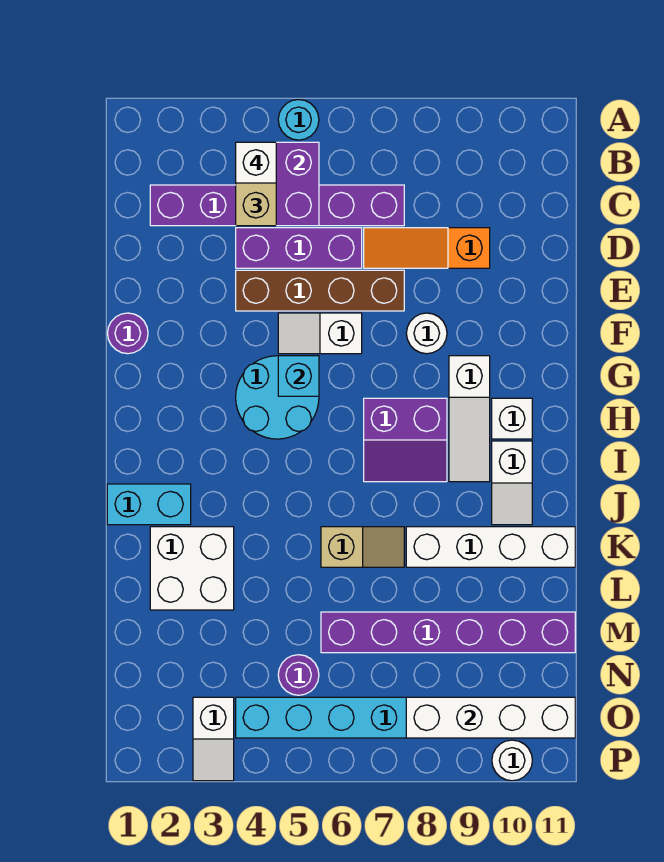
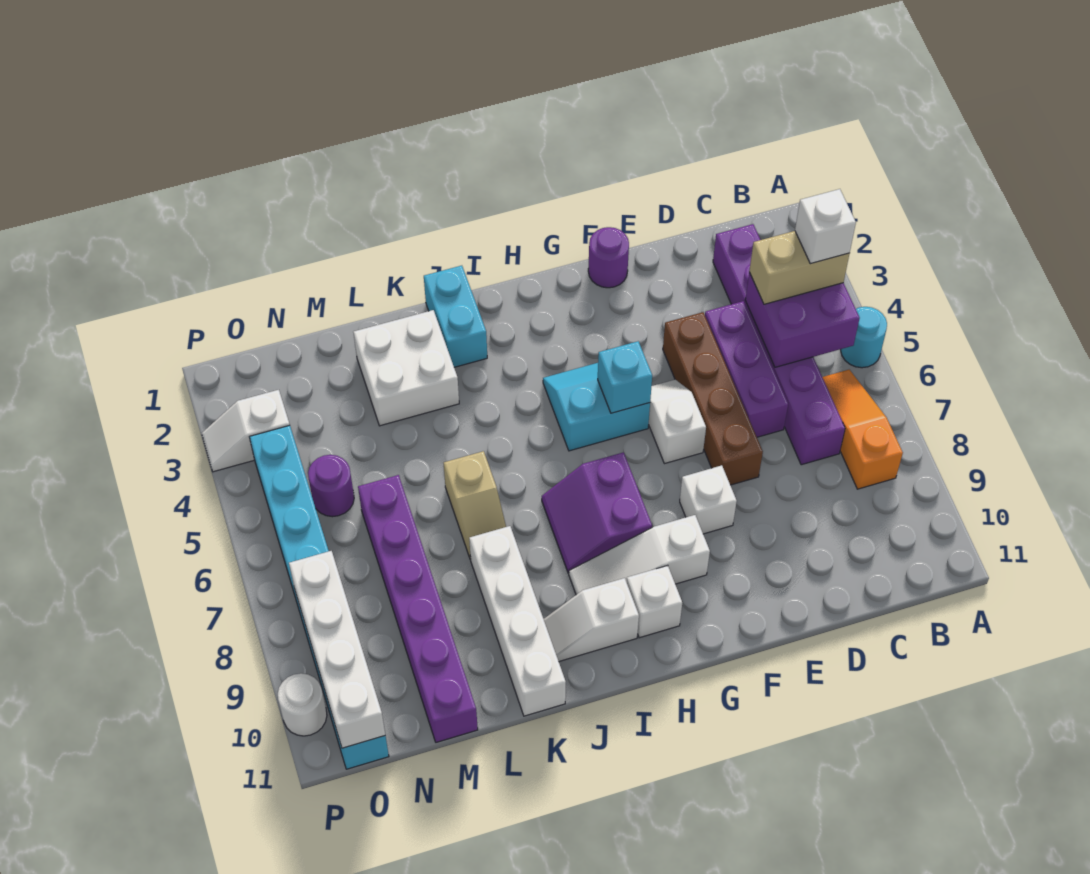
orange 1x3 slope [364,228,490,268] -> orange 1x3 slope moved to [822,370,903,489]
white 1x1 round brick [406,313,447,354] -> white 1x1 brick [680,465,737,534]
cyan 2x2 round brick [236,356,319,439] -> cyan 2x2 slope [543,363,650,451]

